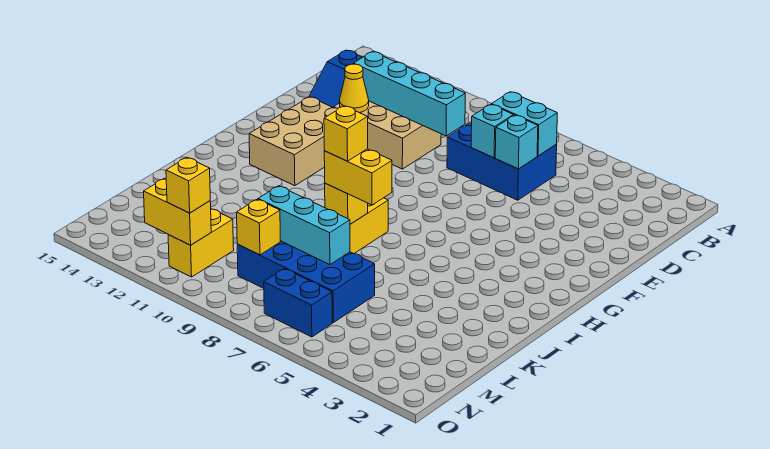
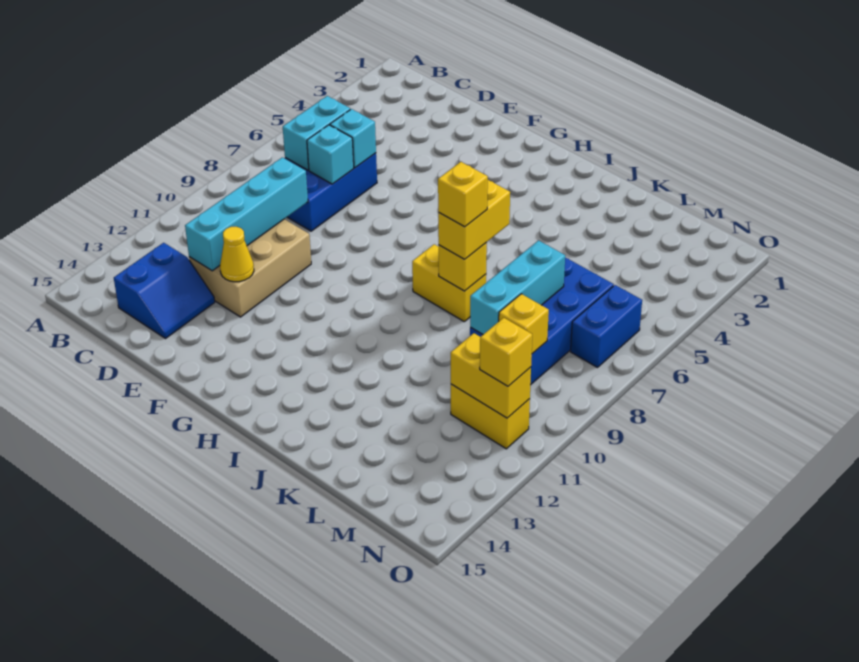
tan 2x3 brick [249,97,338,186] -> none
yellow 1x2 brick [144,178,211,245] -> yellow 1x2 brick turned to [451,333,531,418]

